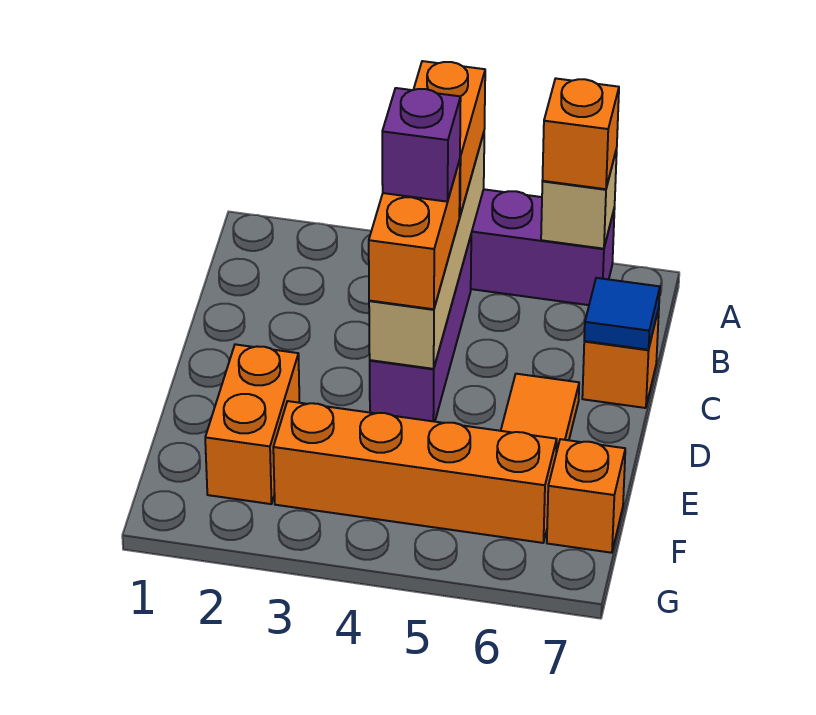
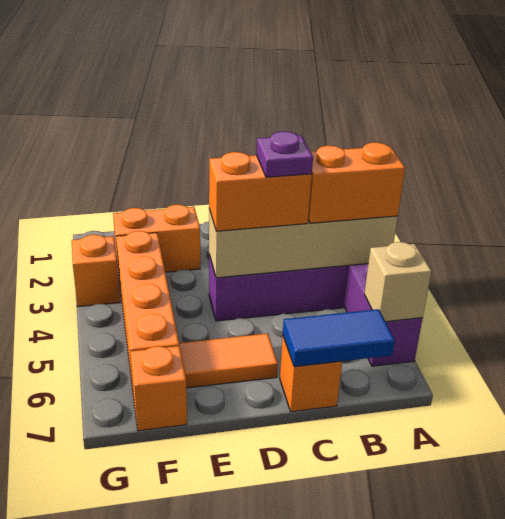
orange 1x1 brick [542,79,619,189] -> orange 1x1 brick moved to [72,235,120,307]
purple 1x1 brick [382,88,461,202] -> purple 1x1 plate [256,131,313,177]
blue 1x1 tile [584,278,660,350] -> blue 1x2 tile [283,309,395,367]

